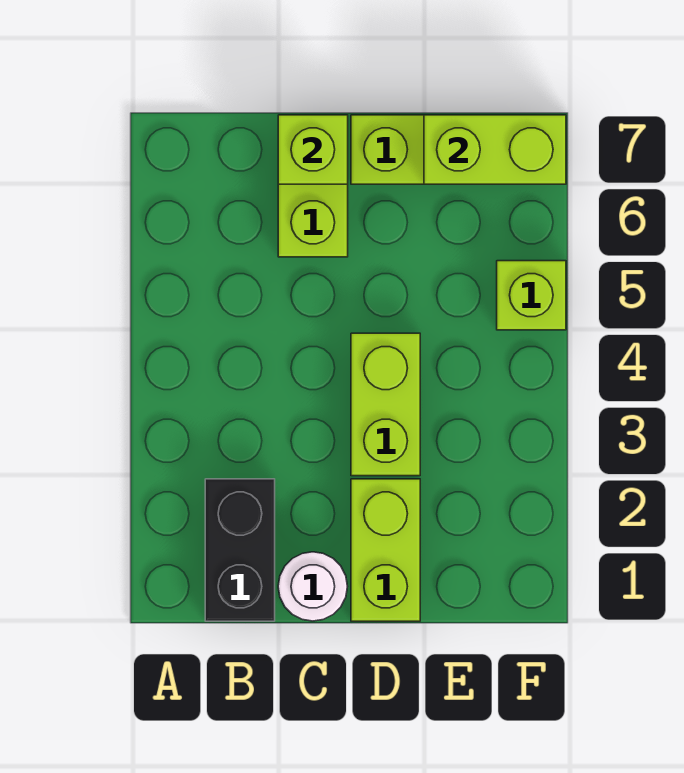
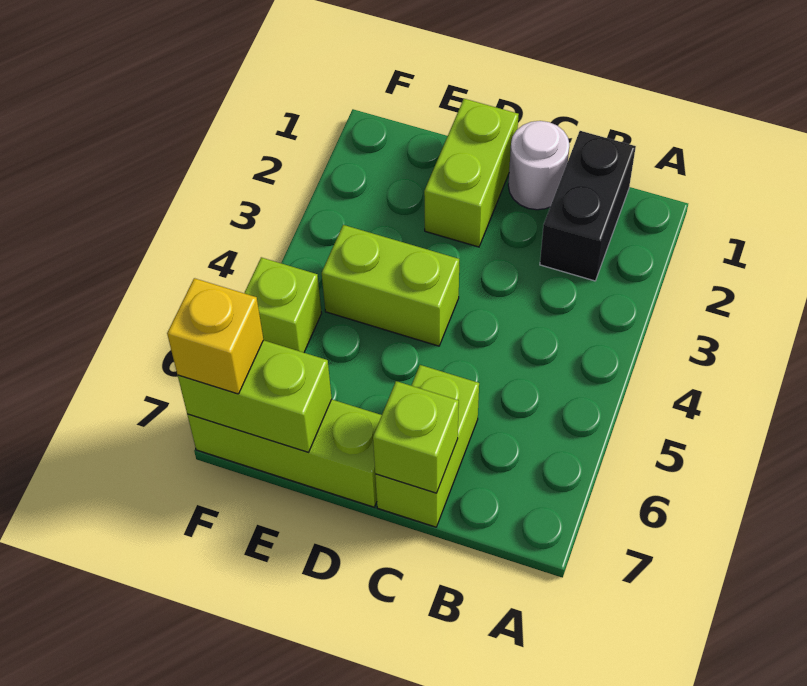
lime 1x2 brick [351,333,420,476] -> lime 1x2 brick turned to [322,225,459,346]
none -> yellow 1x1 brick [167,278,263,394]

